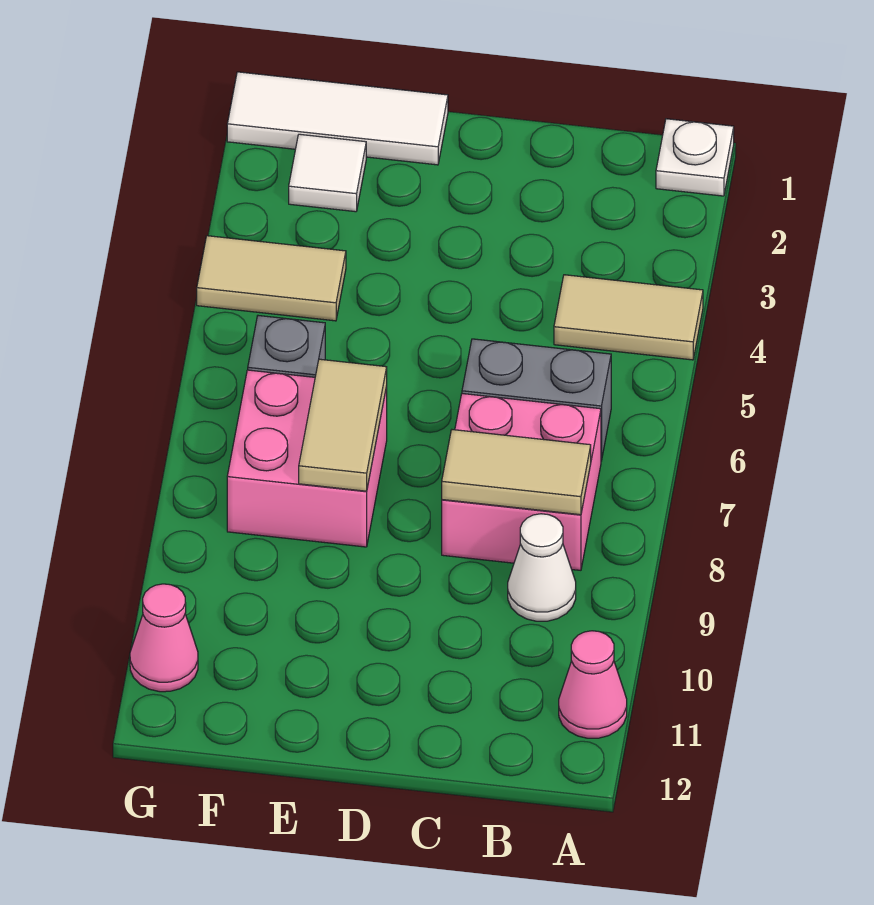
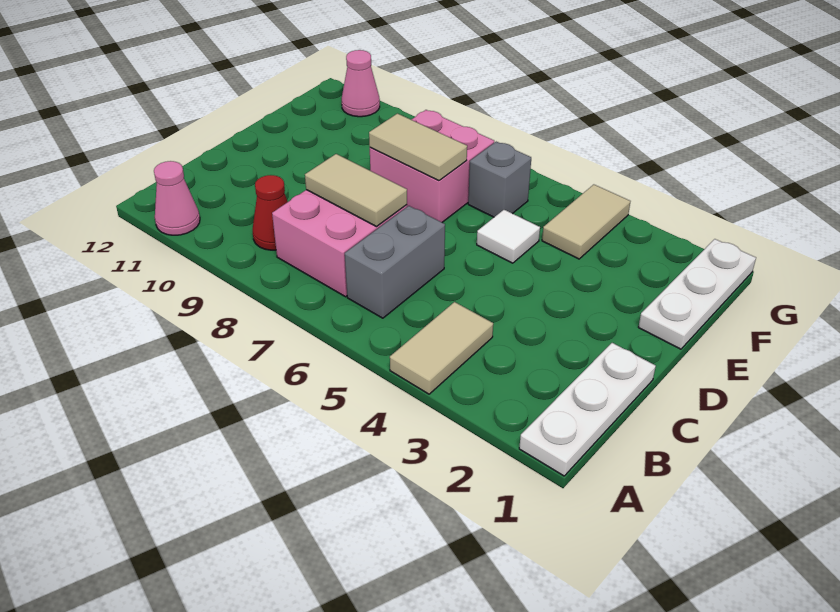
white 1x1 plate [656,119,734,196] -> white 1x3 plate [519,343,656,476]
tan 1x2 tile [442,430,591,515] -> tan 1x2 tile turned to [305,154,407,227]
white 1x1 cone [508,514,576,621] -> red 1x1 cone [253,175,288,250]
white 1x3 tile [227,72,448,165] -> white 1x3 plate [638,239,756,349]
white 1x1 tile [289,134,366,212] -> white 1x1 tile moved to [477,210,540,263]

